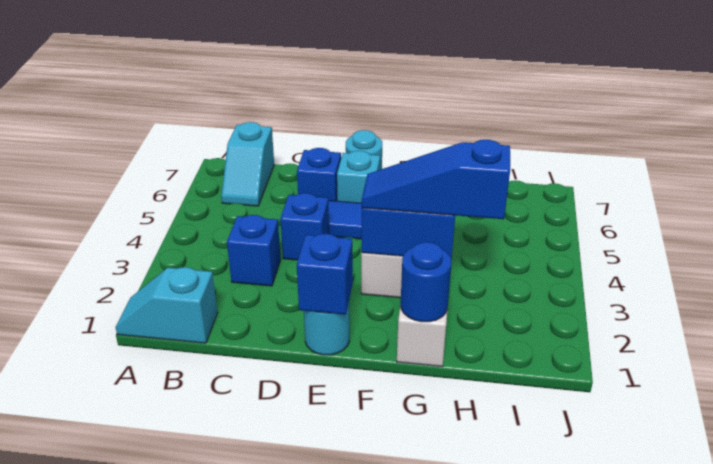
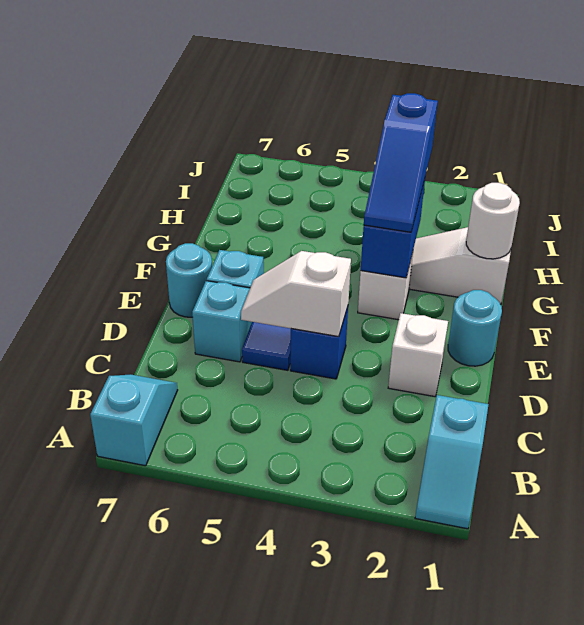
cyan 1x2 slope [221,122,274,206] -> cyan 1x2 slope turned to [90,374,178,466]
blue 1x1 brick [227,215,281,286] -> none
none -> white 1x1 brick [388,313,448,397]
none -> white 1x2 slope [241,251,351,337]
blue 1x1 brick [297,148,341,201] -> cyan 1x1 brick [192,281,252,362]
blue 1x1 brick [297,234,353,315] -> none
blue 1x1 round brick [401,242,451,322] -> white 1x1 round brick [466,183,520,259]

